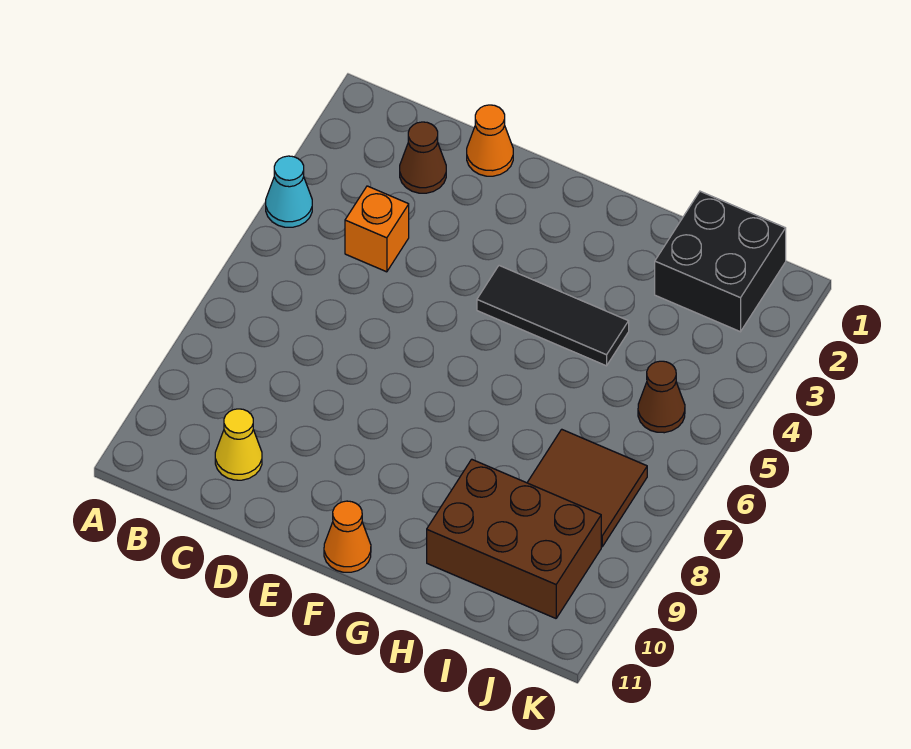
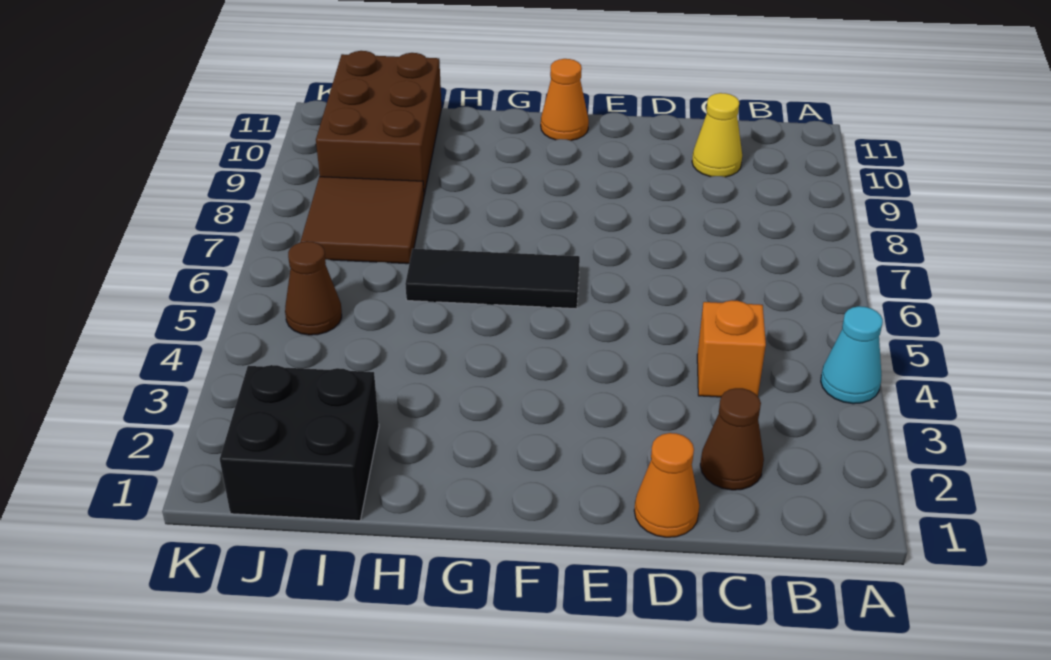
black 1x3 tile [477,266,629,366] -> black 1x3 tile moved to [405,249,580,309]
brown 2x3 brick [427,459,601,618] -> brown 2x3 brick turned to [316,51,441,195]

